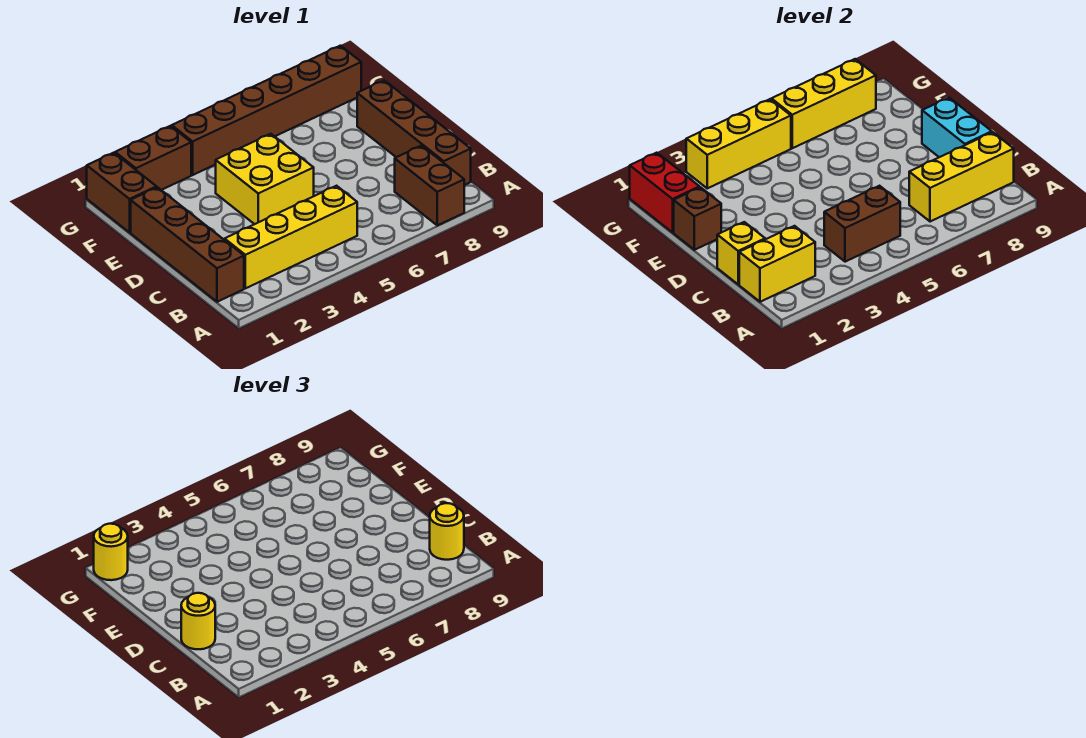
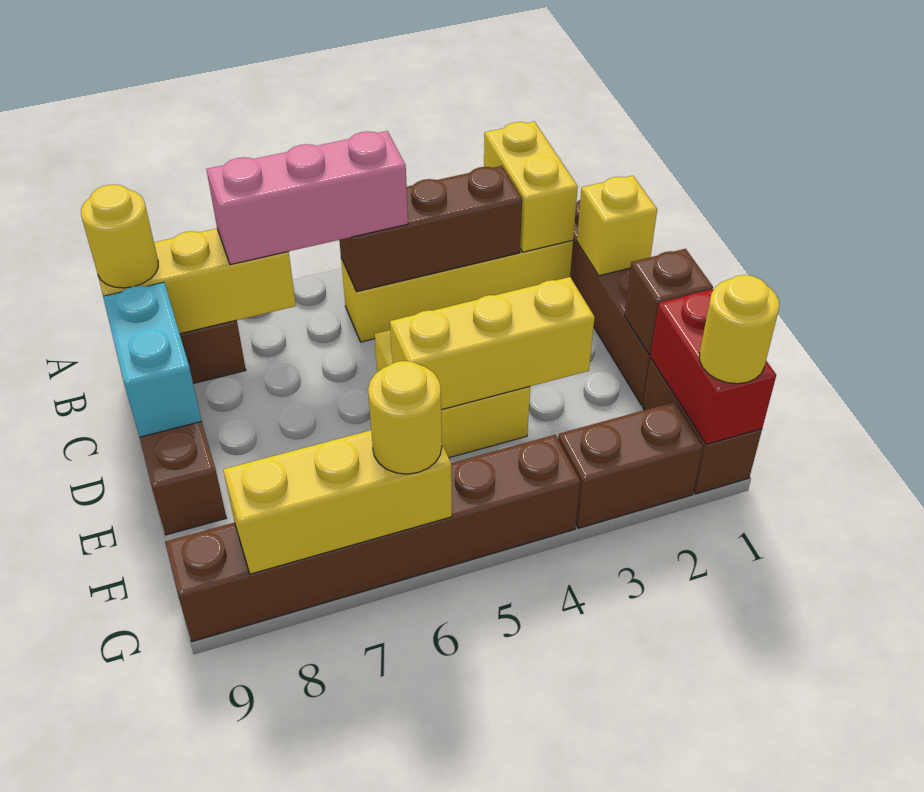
yellow 1x2 brick [739,226,815,302] -> yellow 1x2 brick turned to [484,122,578,252]
brown 1x2 brick [824,186,900,262] -> brown 1x3 brick [339,166,522,292]
none -> pink 1x3 brick [206,131,408,265]
yellow 1x1 round brick [181,593,215,649] -> yellow 1x1 round brick moved to [368,361,442,474]
yellow 1x3 brick [686,99,791,188] -> yellow 1x3 brick moved to [390,277,595,410]

